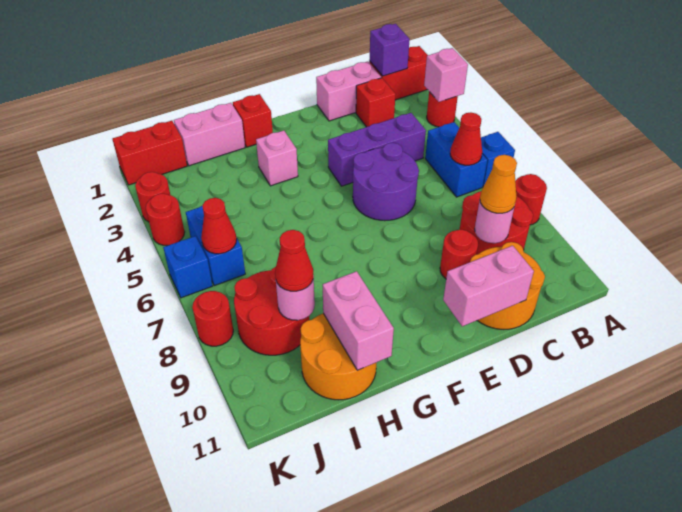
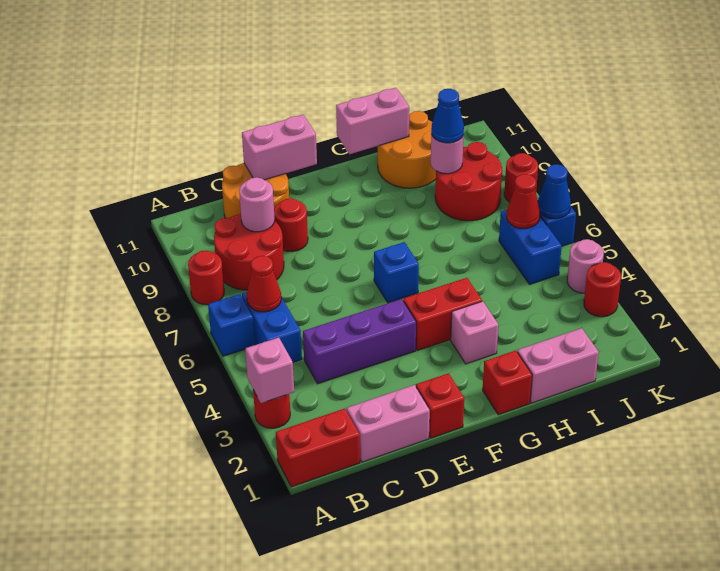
purple 1x1 brick [369,24,410,76] -> none
red 1x1 brick [356,78,395,127] -> red 1x1 brick moved to [416,373,464,438]
orange 1x1 cone [480,155,517,213] -> none
purple 2x2 round brick [353,143,419,221] -> none
none -> blue 1x1 brick [374,242,419,303]
pink 1x2 brick [323,271,394,370] -> pink 1x2 brick turned to [336,88,409,154]
red 1x1 cone [275,230,313,291] -> blue 1x1 cone [431,89,464,143]
red 1x2 brick [112,121,187,185] -> red 1x2 brick moved to [403,278,482,350]
red 1x1 round brick [146,193,185,245] -> pink 1x1 round brick [567,239,604,293]
none -> blue 1x1 cone [538,164,571,219]

